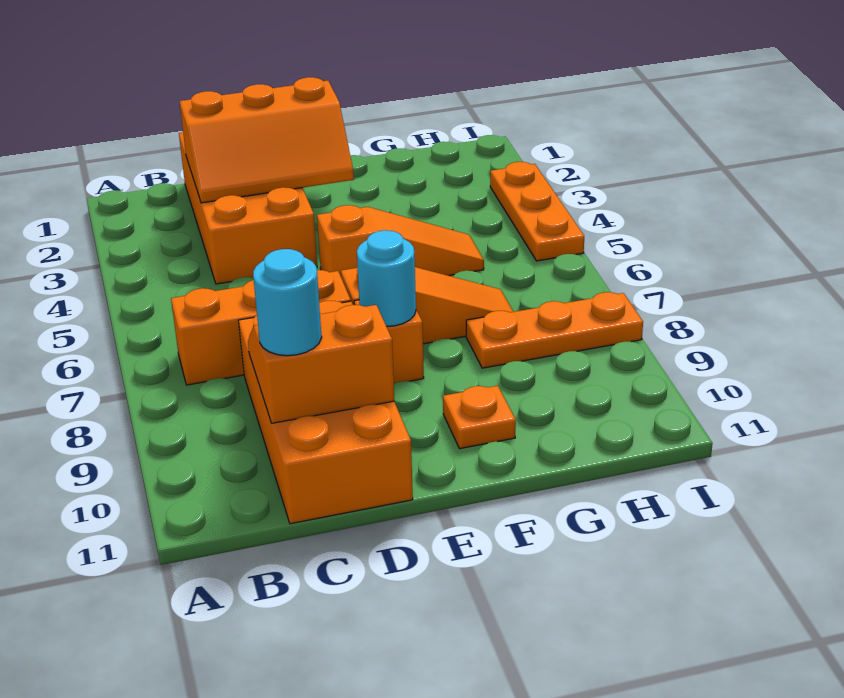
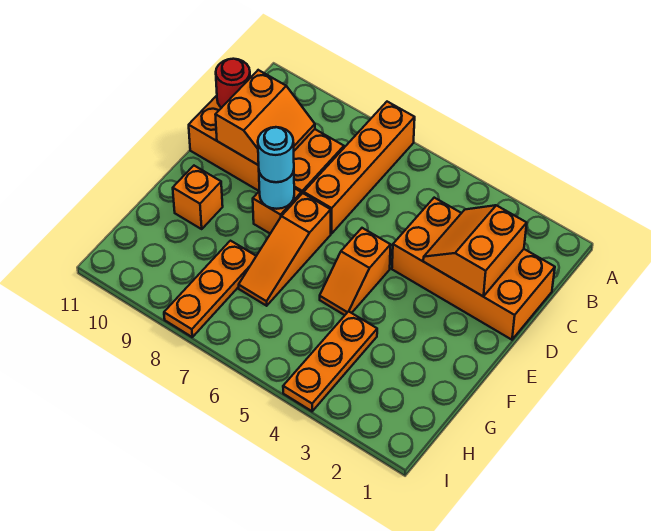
orange 1x3 brick [171,270,351,385] -> orange 1x4 brick [304,102,415,234]
orange 2x3 slope [179,77,354,203] -> orange 2x2 slope [423,205,527,296]
cyan 1x1 round brick [253,249,322,356] -> cyan 1x1 round brick moved to [258,127,294,182]
none -> red 1x1 round brick [216,59,250,108]
orange 1x3 slope [317,205,484,276] -> orange 1x2 slope [320,228,391,315]
orange 1x1 plate [443,386,516,449] -> orange 1x1 brick [173,166,223,229]
orange 1x3 plate [490,162,584,261] -> orange 1x3 plate turned to [283,311,377,411]

